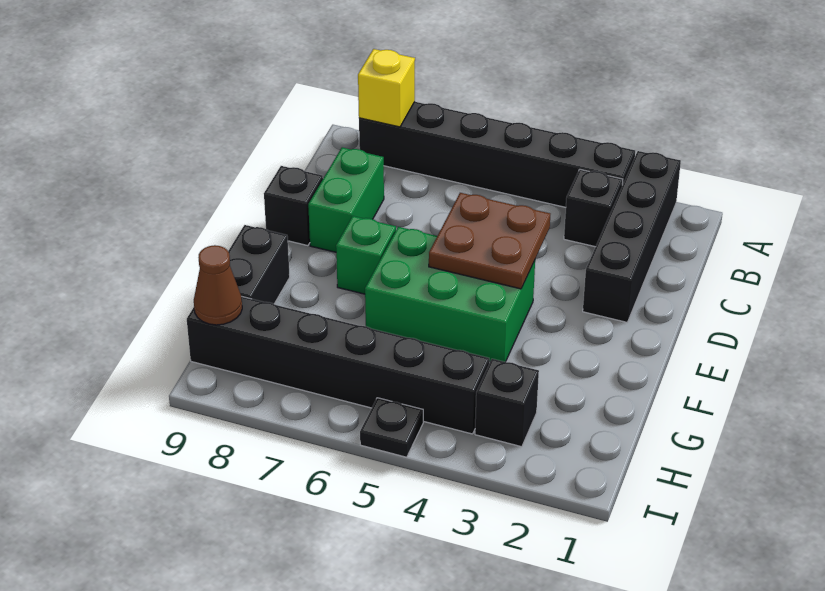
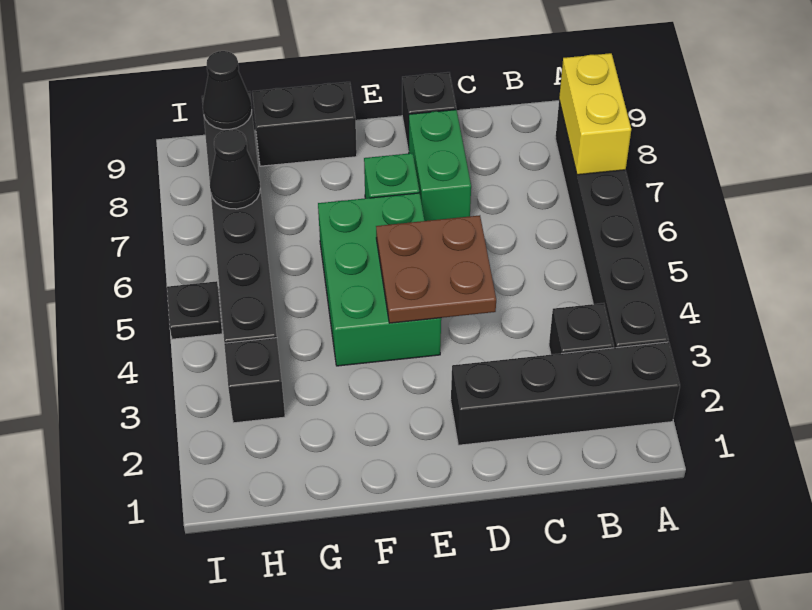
yellow 1x1 brick [358,49,415,127] -> yellow 1x2 brick [559,53,631,175]
green 1x2 brick [308,147,384,252] -> green 1x2 brick turned to [409,110,471,221]
none -> black 1x1 cone [210,129,260,209]
brown 1x1 cone [194,245,242,325] -> black 1x1 cone [203,51,252,129]

